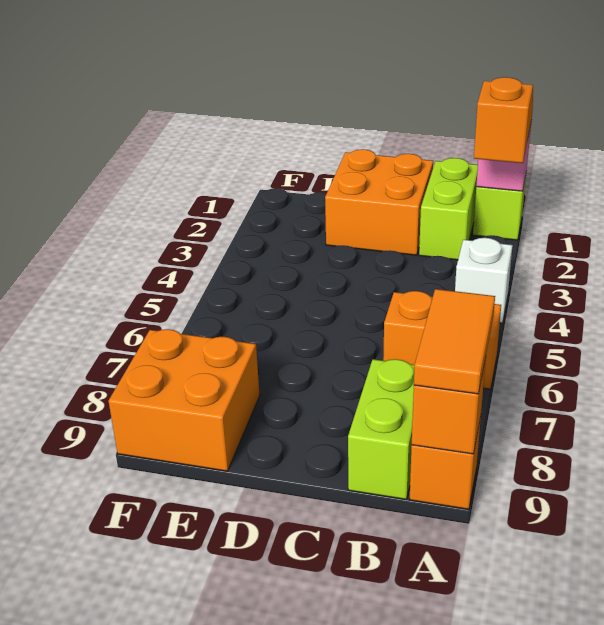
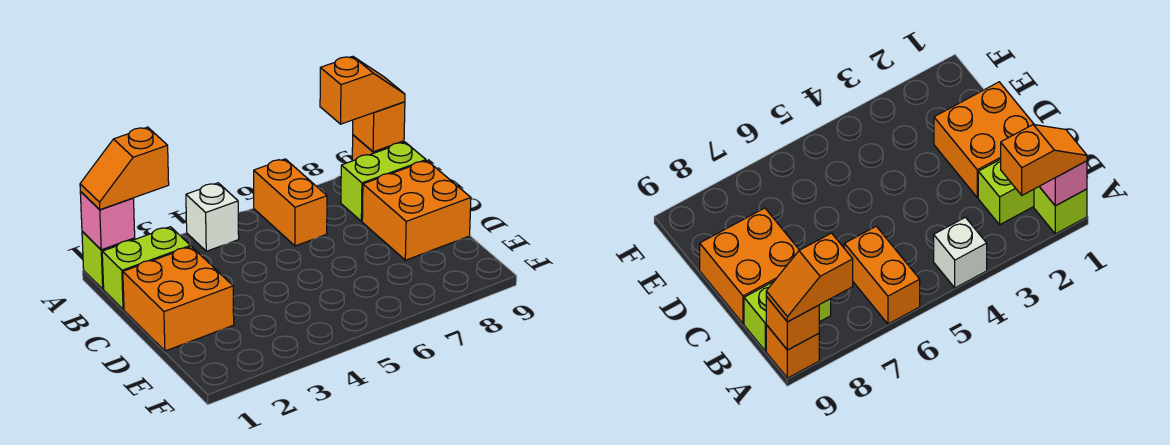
orange 1x2 tile [414,289,495,394] -> orange 1x2 slope [320,56,405,124]
orange 2x2 brick [109,329,260,471] -> orange 2x2 brick moved to [362,161,471,260]

